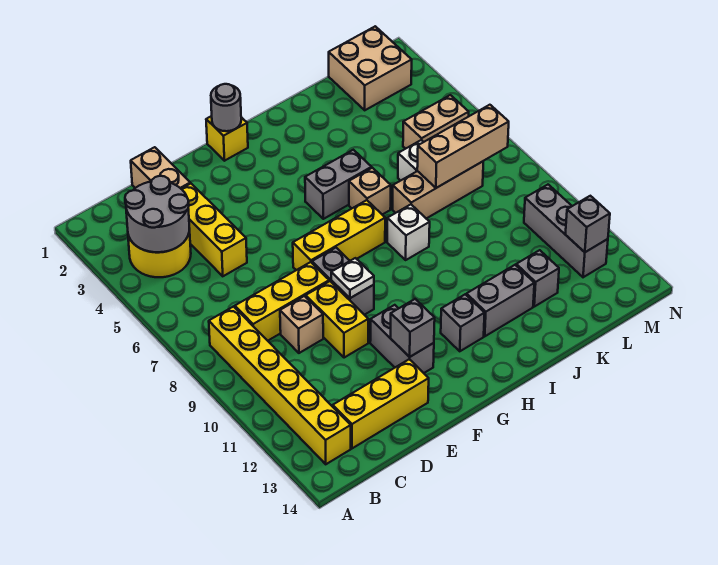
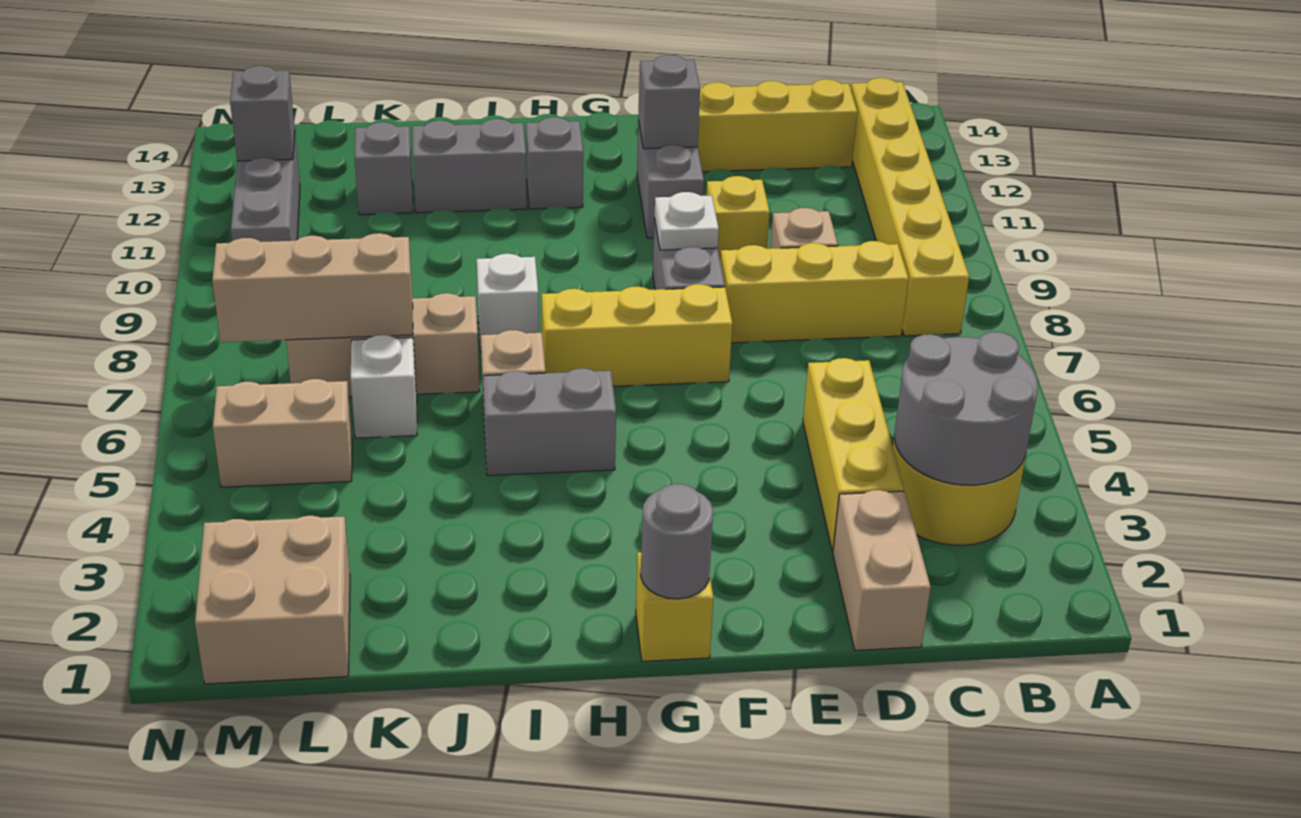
yellow 1x2 brick [306,281,368,358] -> yellow 1x1 brick [706,176,770,258]

